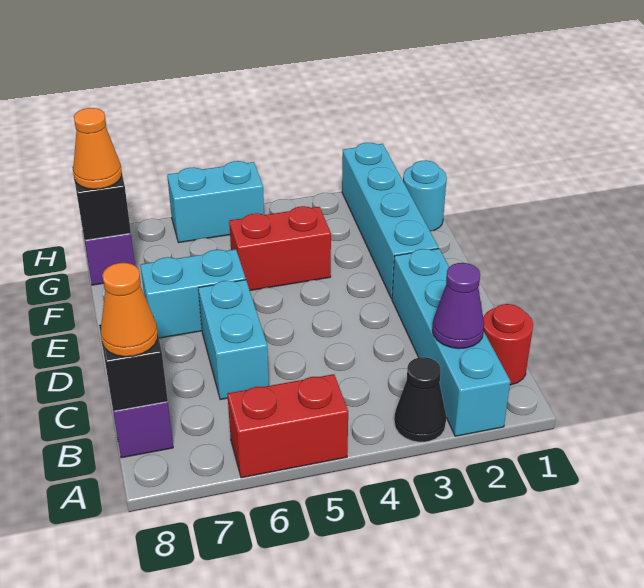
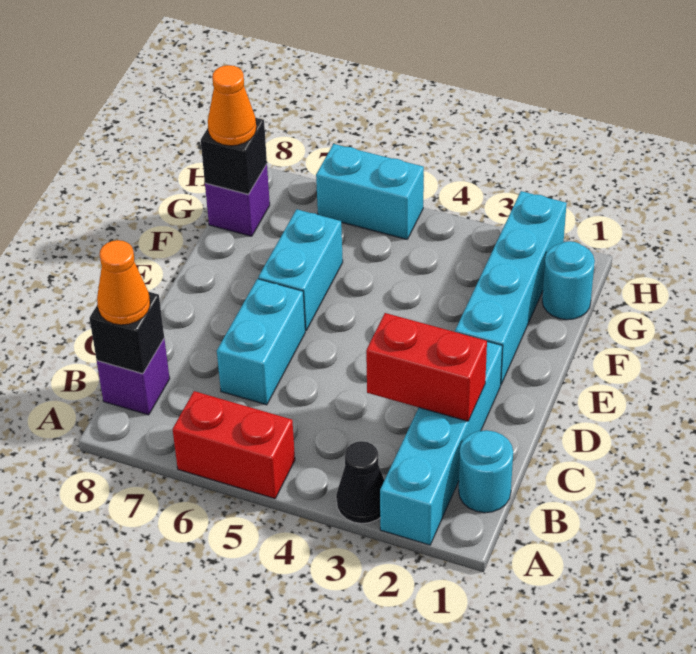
red 1x1 round brick [483,304,533,385] -> cyan 1x1 round brick [459,430,513,513]
purple 1x1 cone [432,263,484,349] -> none
cyan 1x2 brick [140,249,246,338] -> cyan 1x2 brick turned to [258,209,343,331]
red 1x2 brick [229,206,331,291] -> red 1x2 brick moved to [366,313,487,421]

